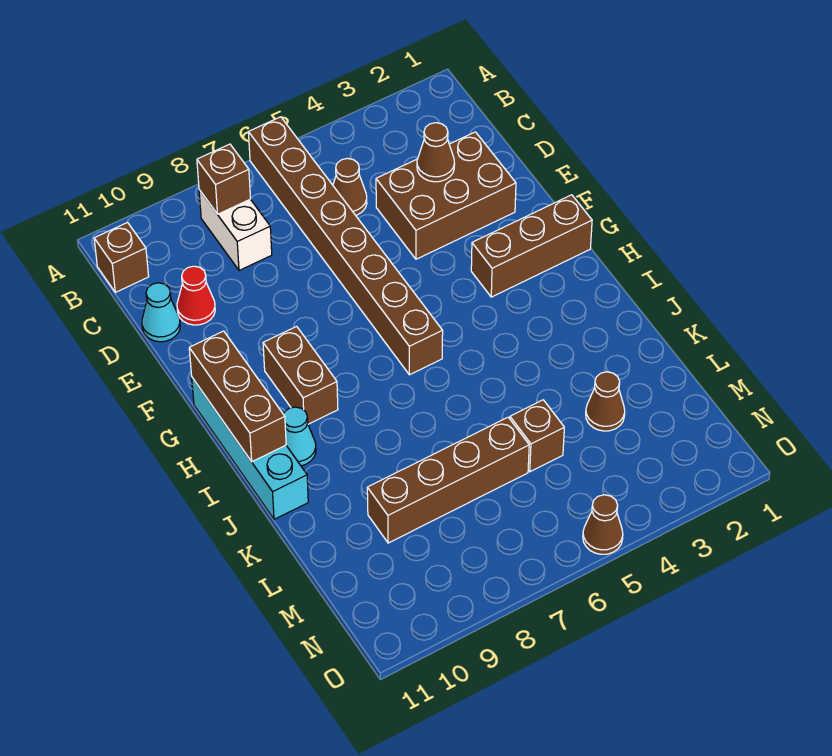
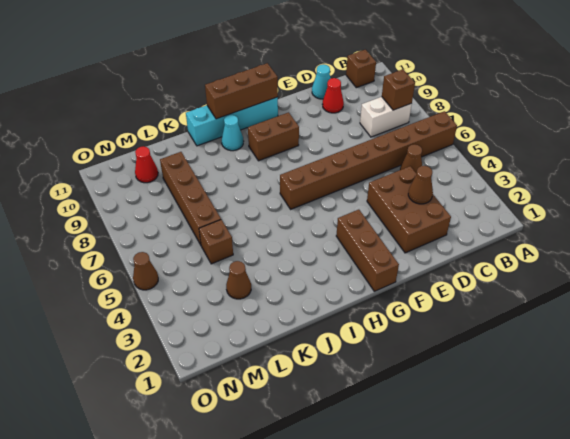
none -> red 1x1 cone [135,146,158,183]

